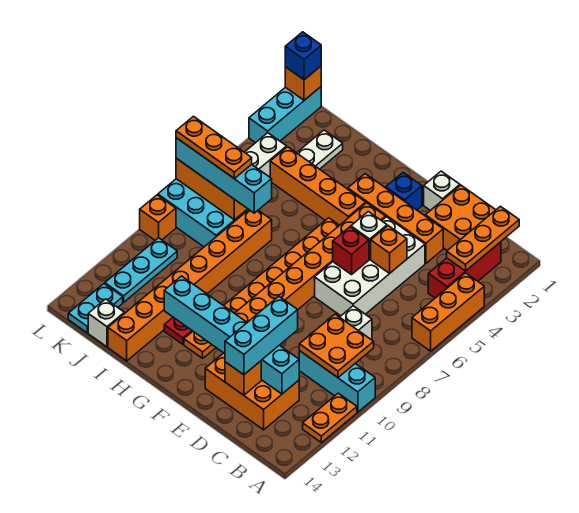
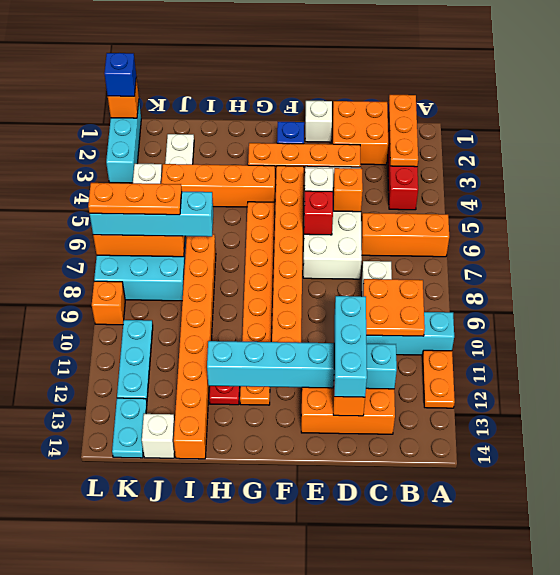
orange 1x3 brick [412,273,484,351] -> orange 1x3 brick turned to [361,213,449,257]

